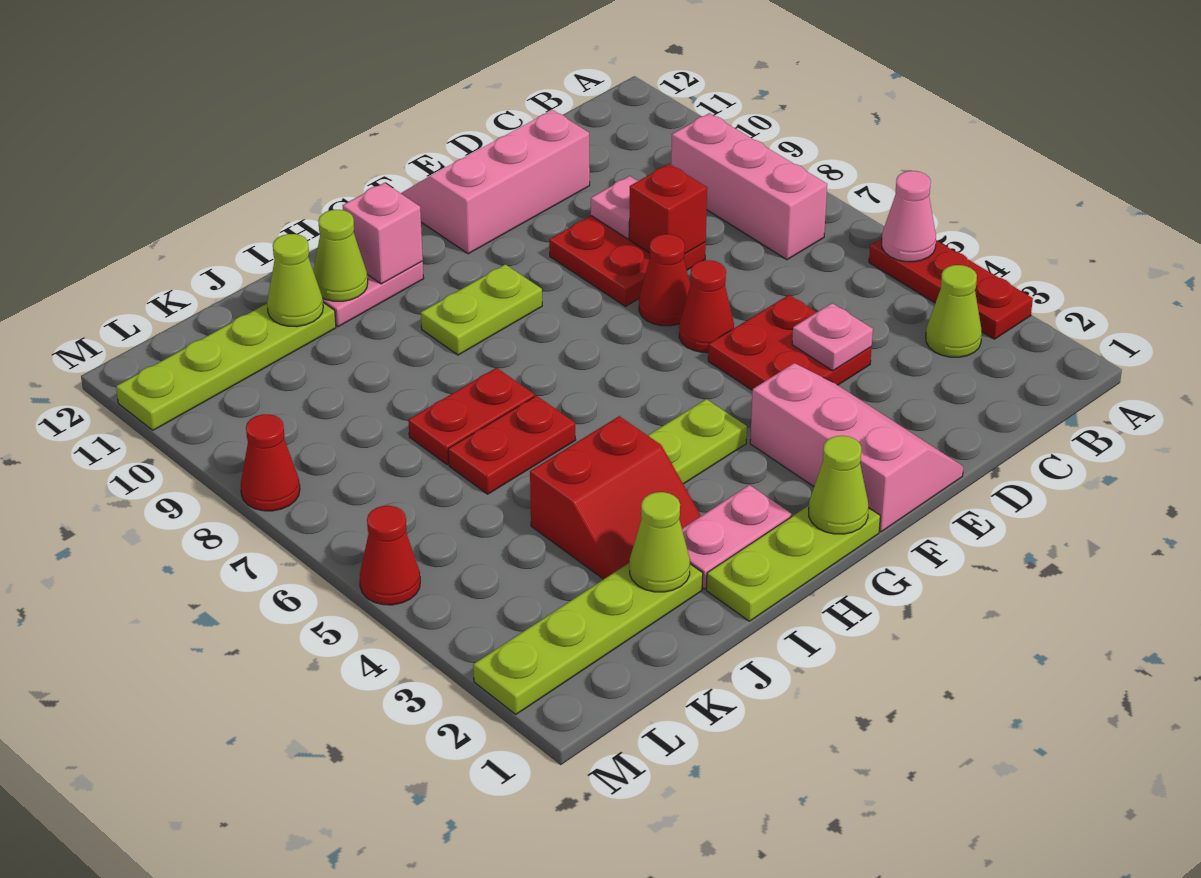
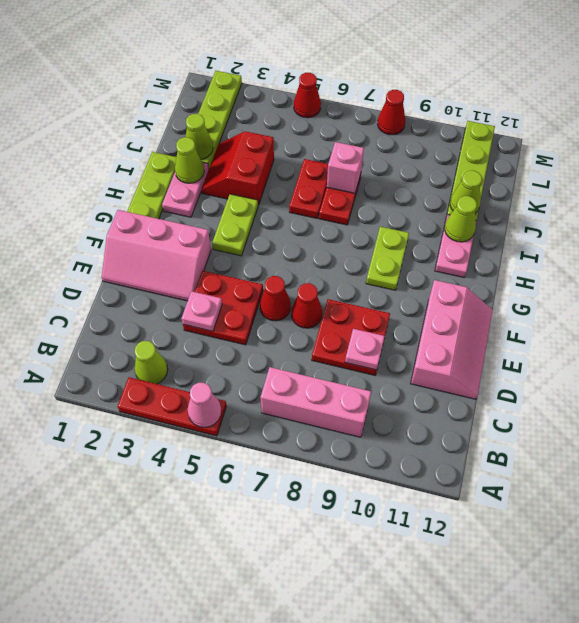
red 1x1 brick [629,164,707,254] -> none
lime 1x1 cone [809,436,869,534] -> lime 1x1 cone moved to [175,137,204,183]
pink 1x1 brick [342,183,423,284] -> pink 1x1 brick moved to [327,142,364,193]

